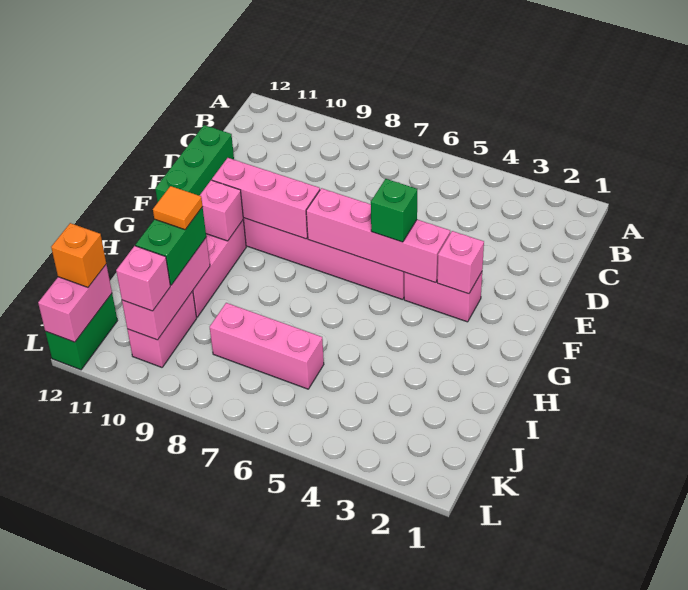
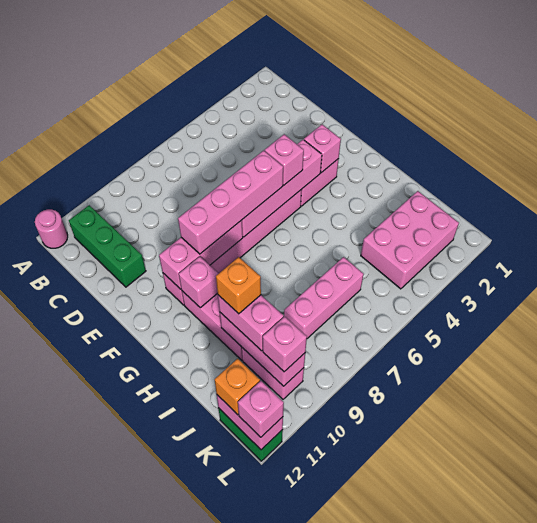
none -> pink 1x1 round brick [35,209,68,248]
green 1x3 brick [155,125,234,202] -> green 1x3 brick moved to [69,205,146,287]
green 1x1 brick [371,179,417,242] -> pink 1x1 brick [265,134,304,185]
none -> pink 1x4 brick [178,150,283,254]
green 1x2 brick [136,207,206,285] -> pink 1x2 brick [218,295,284,351]
orange 1x1 tile [153,186,203,230] -> orange 1x1 brick [216,257,261,314]
none -> pink 2x3 brick [361,191,459,289]
none -> pink 1x1 brick [238,381,284,437]

